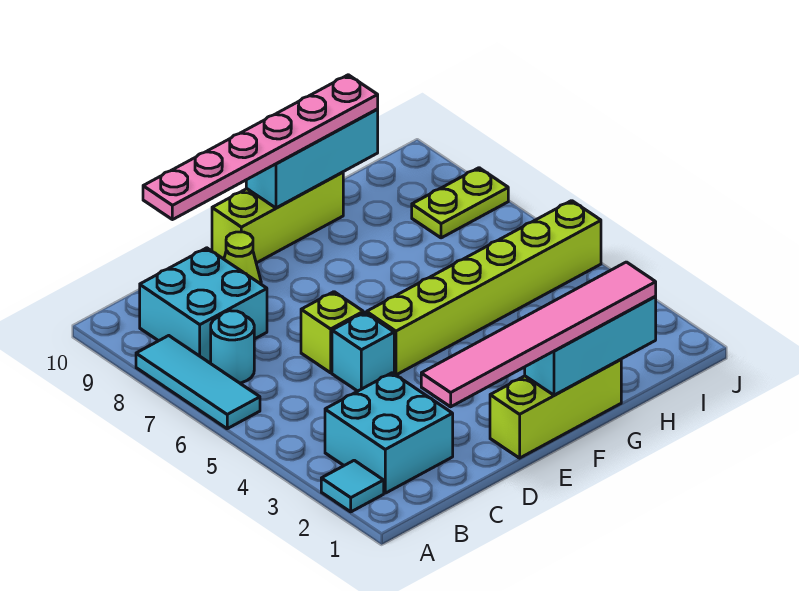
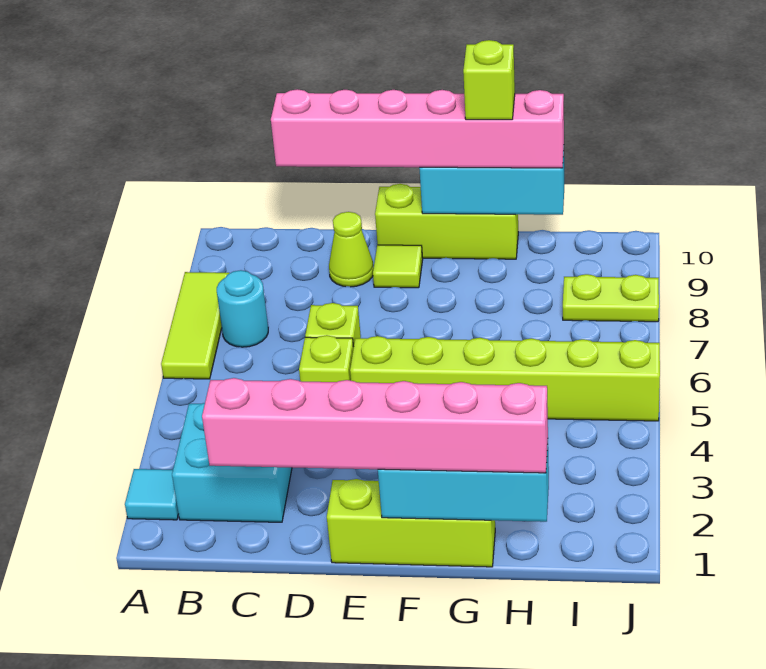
cyan 1x3 tile [136,336,260,429] -> lime 1x3 tile [161,272,229,379]
cyan 2x2 brick [140,248,267,363] -> none
pink 1x6 tile [421,262,656,407] -> pink 1x6 brick [202,378,548,473]
pink 1x6 plate [143,75,378,220] -> pink 1x6 brick [271,89,564,168]
cyan 1x1 brick [332,313,394,391] -> lime 1x1 brick [299,335,354,382]
none -> lime 1x1 tile [373,245,423,288]
none -> lime 1x1 brick [463,40,515,120]

